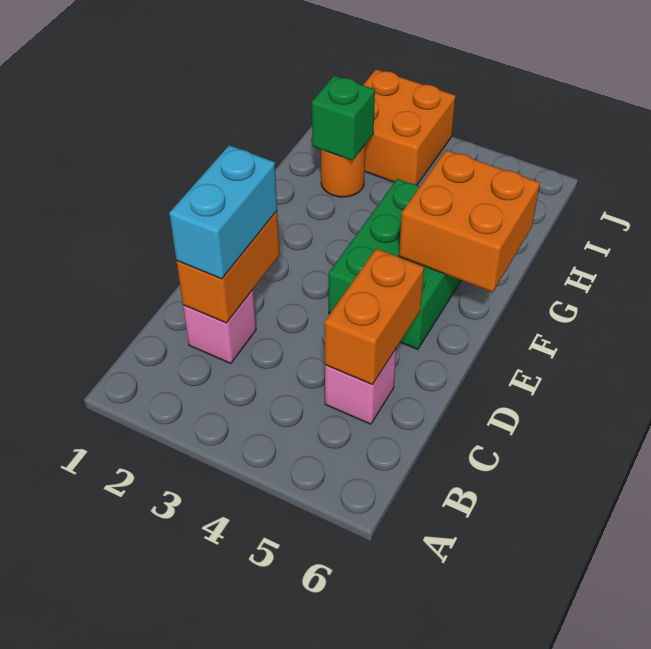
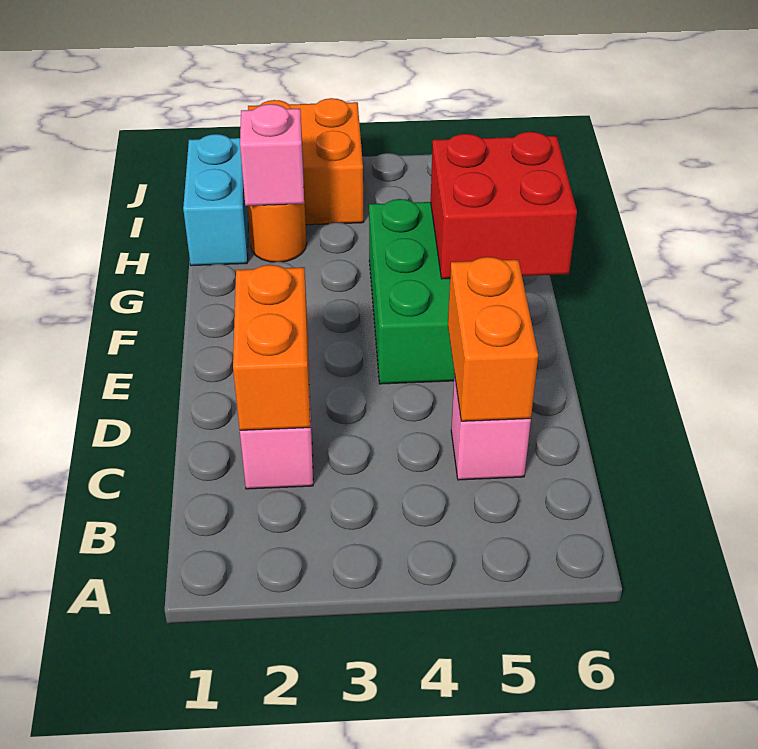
cyan 1x2 brick [169,145,277,279] -> cyan 1x2 brick moved to [183,134,248,266]
orange 2x2 brick [399,150,540,292] -> red 2x2 brick [431,132,577,279]
green 1x1 brick [312,76,375,161] -> pink 1x1 brick [240,104,304,206]

